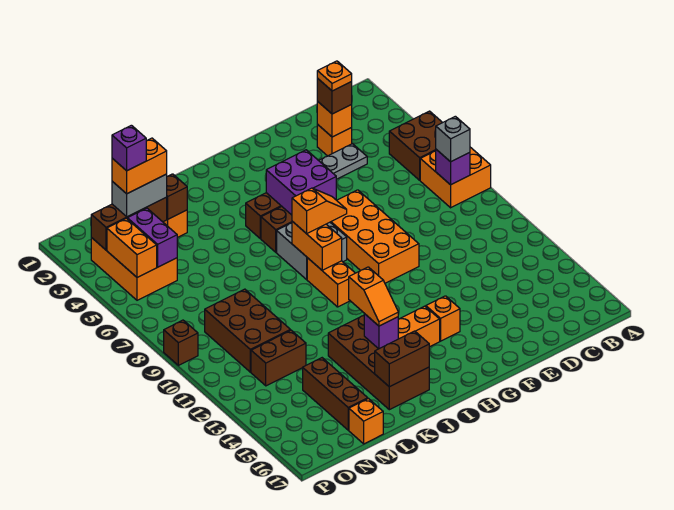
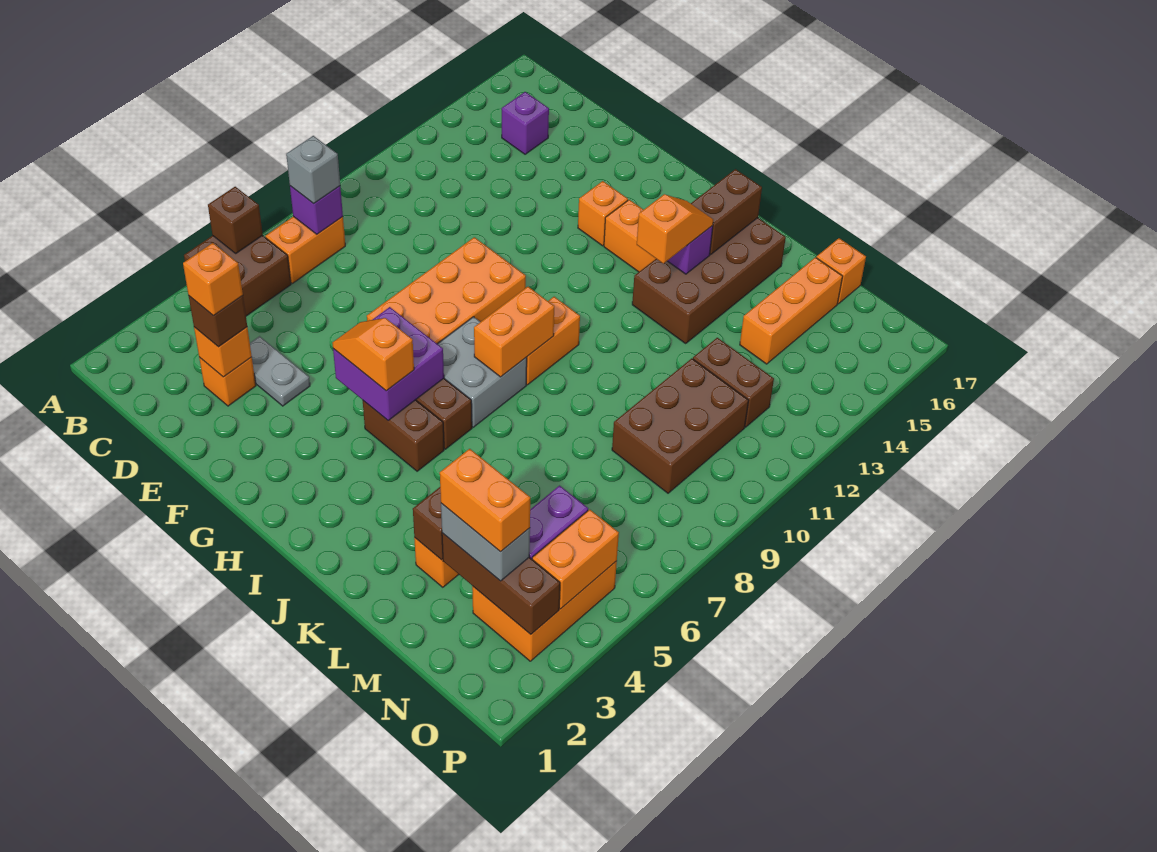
orange 2x2 brick [420,147,491,208] -> orange 1x2 brick [265,216,345,283]
orange 1x1 plate [317,61,352,91] -> orange 1x1 brick [183,243,243,316]
orange 1x2 slope [292,188,347,234] -> orange 1x2 slope moved to [332,318,414,391]
brown 1x2 brick [375,331,429,387] -> brown 1x2 brick turned to [691,169,762,254]
brown 1x3 brick [303,358,368,430] -> orange 1x3 brick [740,257,843,364]
purple 1x1 brick [112,125,146,171] -> purple 1x1 brick moved to [502,92,549,154]
brown 1x1 brick [164,320,198,365] -> brown 1x1 brick moved to [208,187,263,253]

